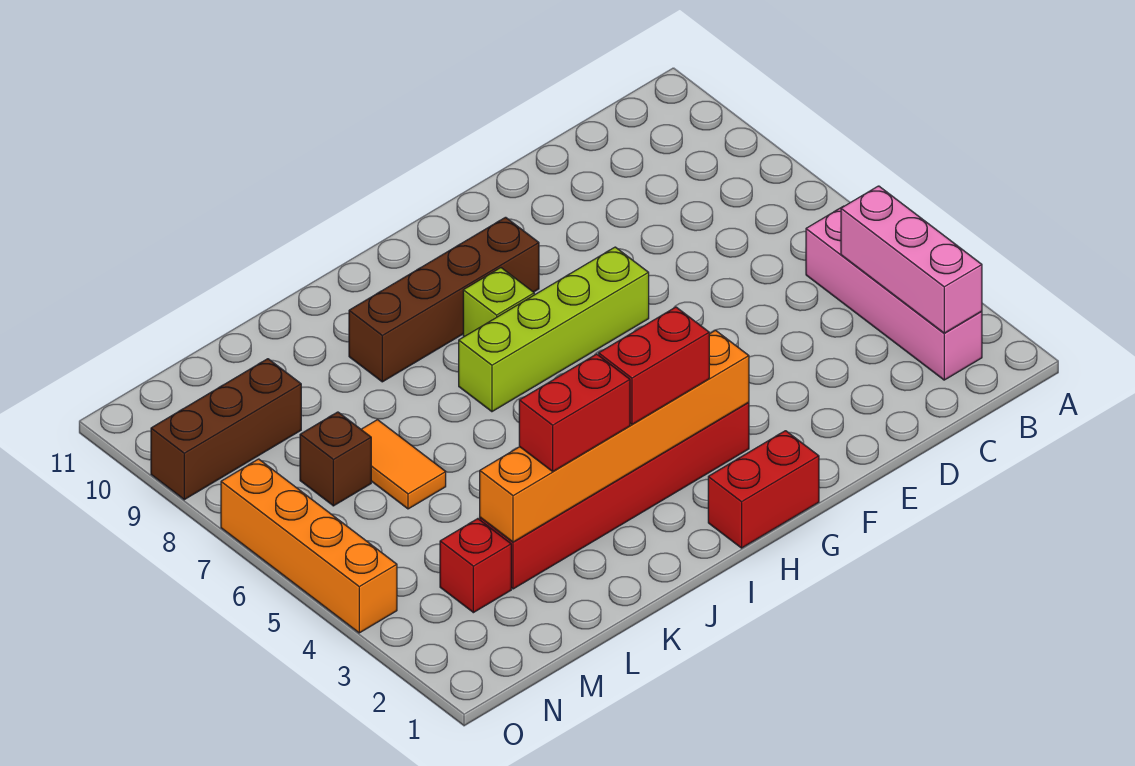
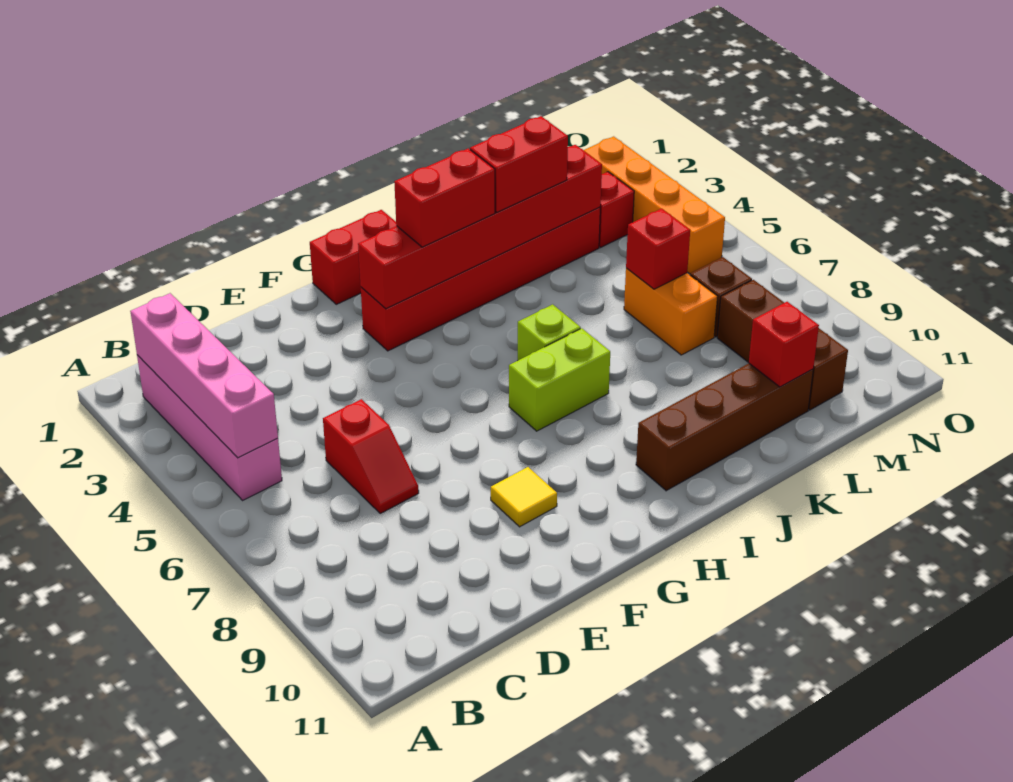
pink 1x3 brick [841,186,982,333] -> pink 1x4 brick [130,293,278,458]
none -> red 1x2 slope [323,399,419,513]
lime 1x4 brick [459,247,649,412] -> lime 1x2 brick [509,328,610,431]
none -> yellow 1x1 tile [491,467,557,527]
orange 1x6 brick [480,330,749,542] -> red 1x6 brick [358,145,602,309]
brown 1x4 brick [349,217,539,382] -> brown 1x4 brick moved to [636,364,813,491]
lime 1x1 brick [463,268,534,337] -> lime 1x1 brick moved to [518,304,581,360]
orange 1x2 tile [361,420,446,509] -> orange 1x2 brick [624,268,718,355]
none -> red 1x1 brick [626,209,690,289]
none -> red 1x1 brick [749,302,819,387]
brown 1x3 brick [151,359,301,500] -> brown 1x3 brick turned to [717,280,848,410]
orange 1x4 brick [221,459,397,633] -> orange 1x4 brick moved to [584,136,725,274]

